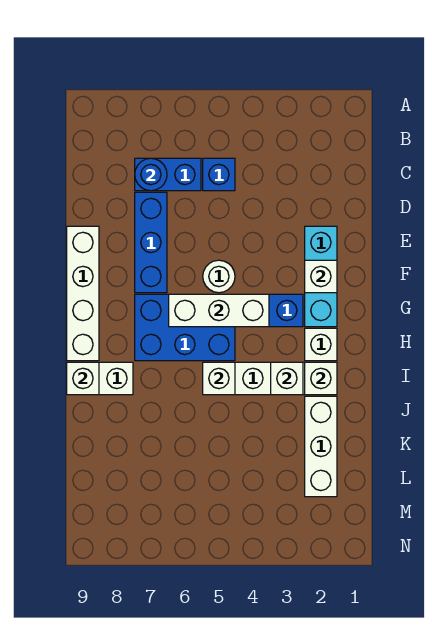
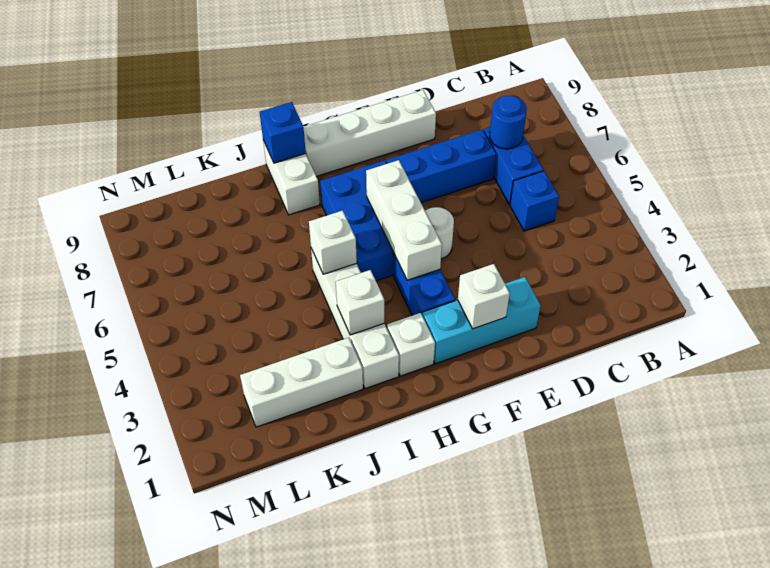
white 1x1 brick [305,362,337,395] -> none
white 1x1 brick [67,362,99,395] -> blue 1x1 brick [260,102,306,163]

